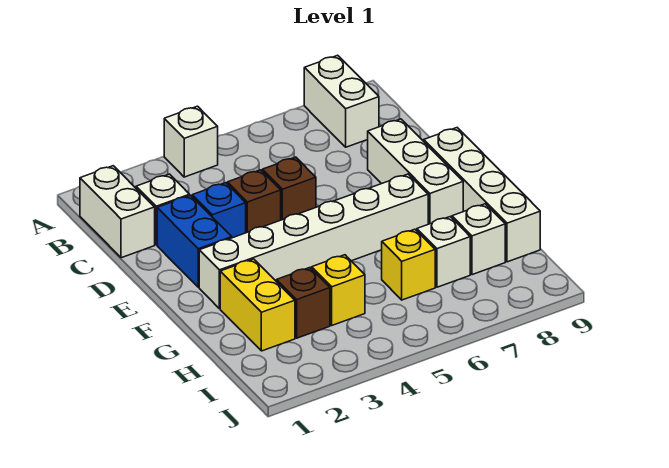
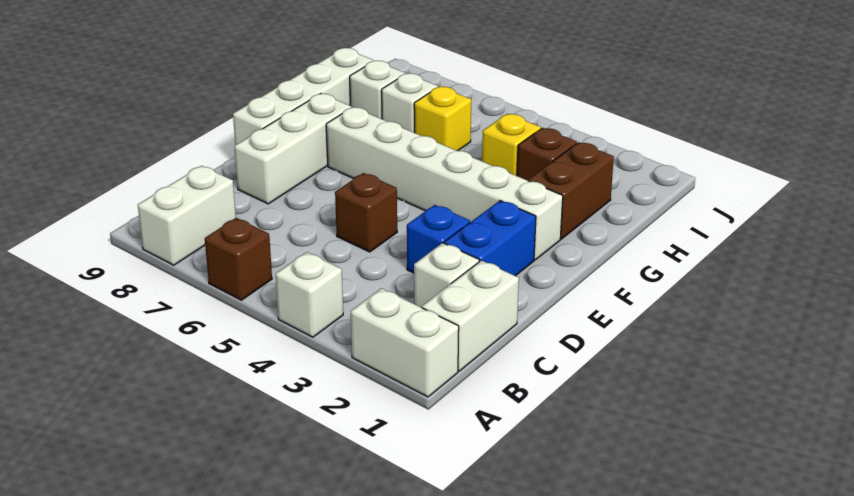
none -> white 1x2 brick [351,288,459,397]
brown 1x1 brick [227,170,281,233] -> brown 1x1 brick moved to [205,218,272,300]
yellow 1x2 brick [220,259,295,351] -> brown 1x2 brick [528,142,614,239]

